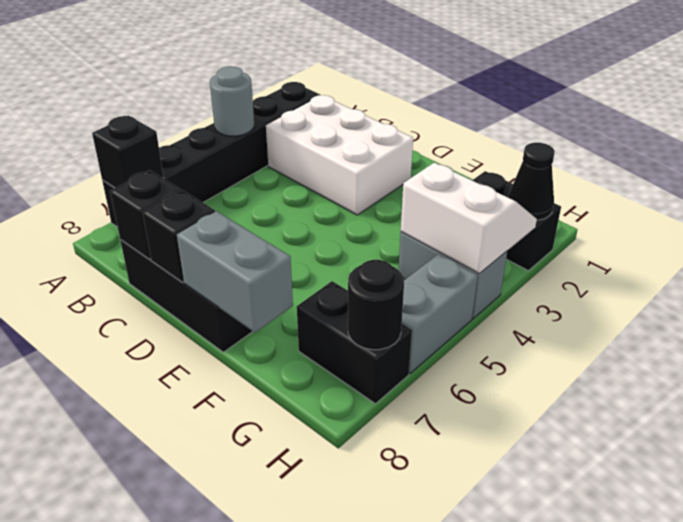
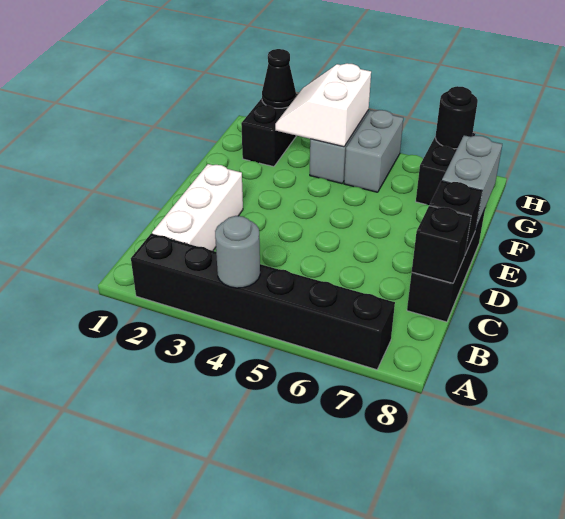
black 1x1 brick [92,116,164,188] -> none
white 2x3 brick [266,95,413,215] -> white 1x3 brick [152,164,243,251]
grey 1x2 brick [402,254,478,373] -> grey 1x2 brick turned to [344,110,403,192]

